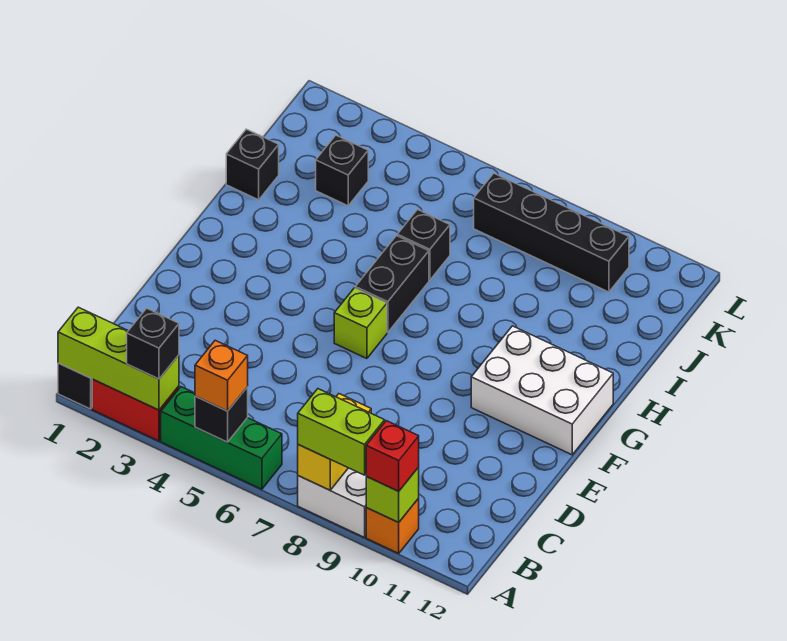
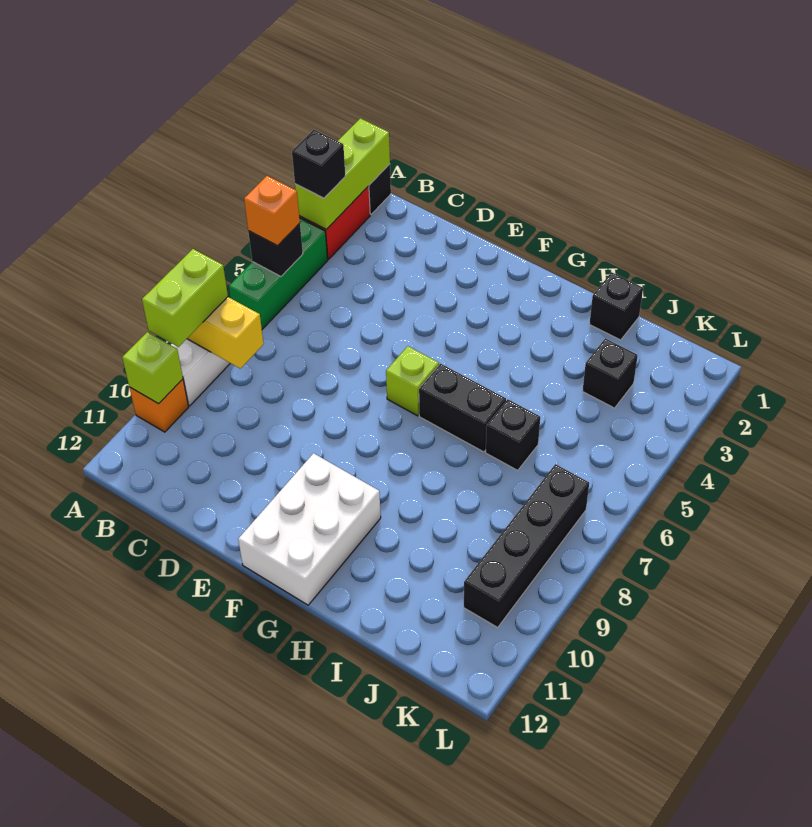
red 1x1 brick [366,421,419,491] -> none

